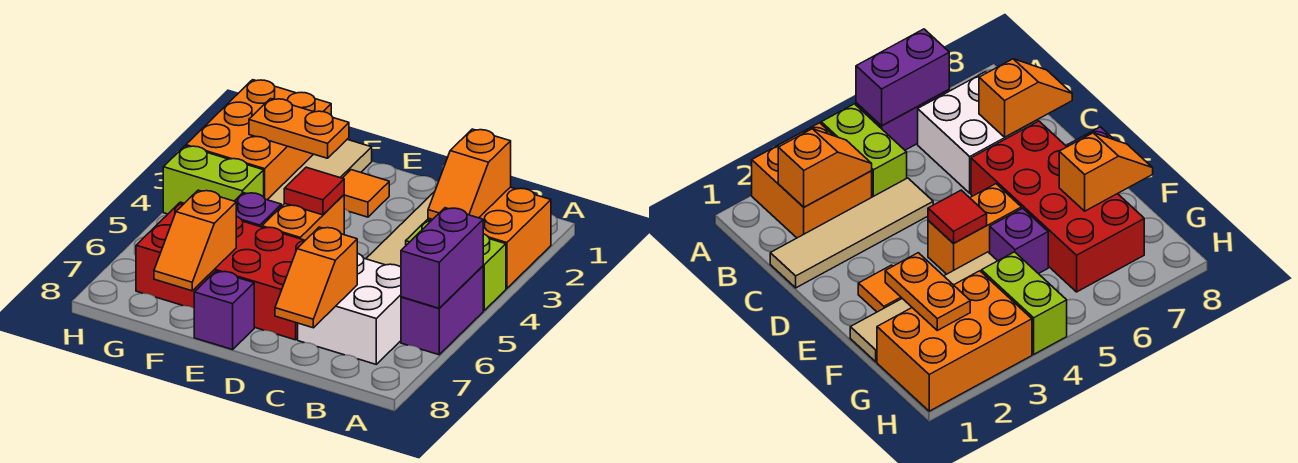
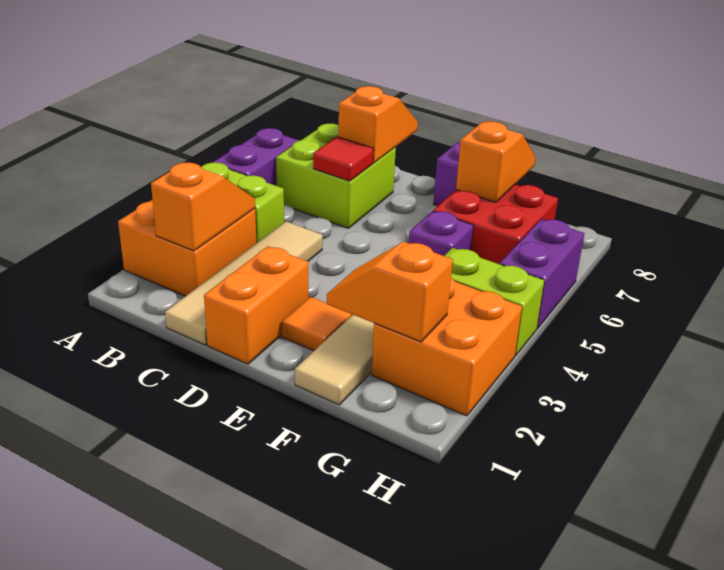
purple 1x2 brick [401,208,483,308] -> purple 1x2 brick moved to [500,219,584,328]
white 2x2 brick [298,253,401,364] -> lime 2x2 brick [276,124,396,228]
red 2x4 brick [136,202,305,340] -> red 2x2 brick [433,185,558,264]
orange 1x2 brick [262,195,344,240] -> orange 1x2 brick moved to [204,246,308,364]
red 1x1 tile [284,167,344,215] -> red 1x1 tile moved to [313,137,374,181]
orange 1x2 plate [249,99,349,158] -> orange 1x2 slope [327,242,453,342]
orange 2x3 brick [186,80,331,200] -> orange 2x2 brick [372,278,522,416]

